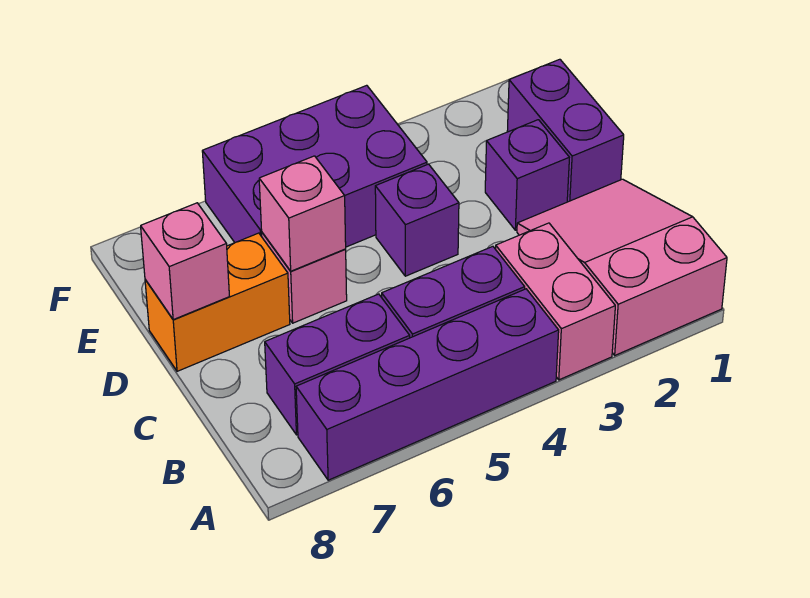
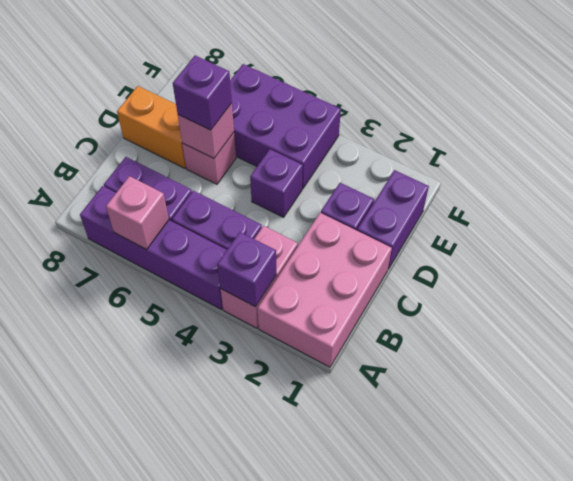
pink 2x3 slope [517,179,727,355] -> pink 2x3 brick [257,213,392,367]
none -> purple 1x1 brick [217,232,277,307]
none -> purple 1x1 brick [173,56,232,130]
pink 1x1 brick [141,203,229,320] -> pink 1x1 brick moved to [106,176,169,249]

